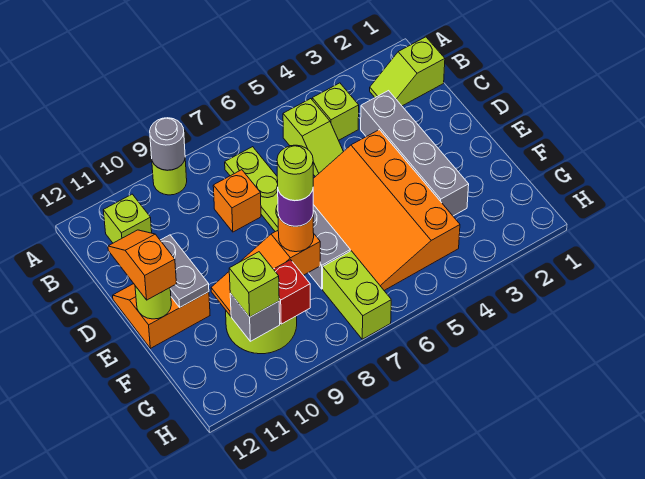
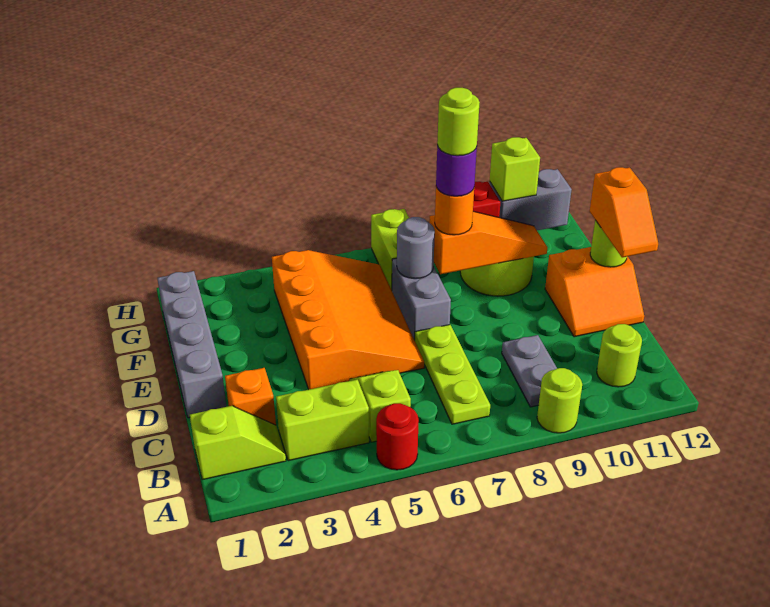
none -> red 1x1 round brick [376,403,419,470]
grey 1x1 round brick [150,118,185,170] -> grey 1x1 round brick moved to [397,217,435,279]
lime 1x1 brick [312,83,359,140] -> lime 1x2 brick [276,380,369,461]
lime 1x1 brick [103,194,152,243] -> lime 1x1 round brick [597,324,642,387]
grey 1x4 brick [361,91,469,216] -> grey 1x4 brick moved to [157,271,226,418]
orange 1x1 brick [213,170,261,232] -> orange 1x1 brick moved to [225,368,276,425]
grey 1x2 plate [160,235,209,307] -> grey 1x2 plate moved to [502,335,557,407]
grey 1x1 brick [230,293,280,341] -> grey 1x2 brick [489,169,572,230]

